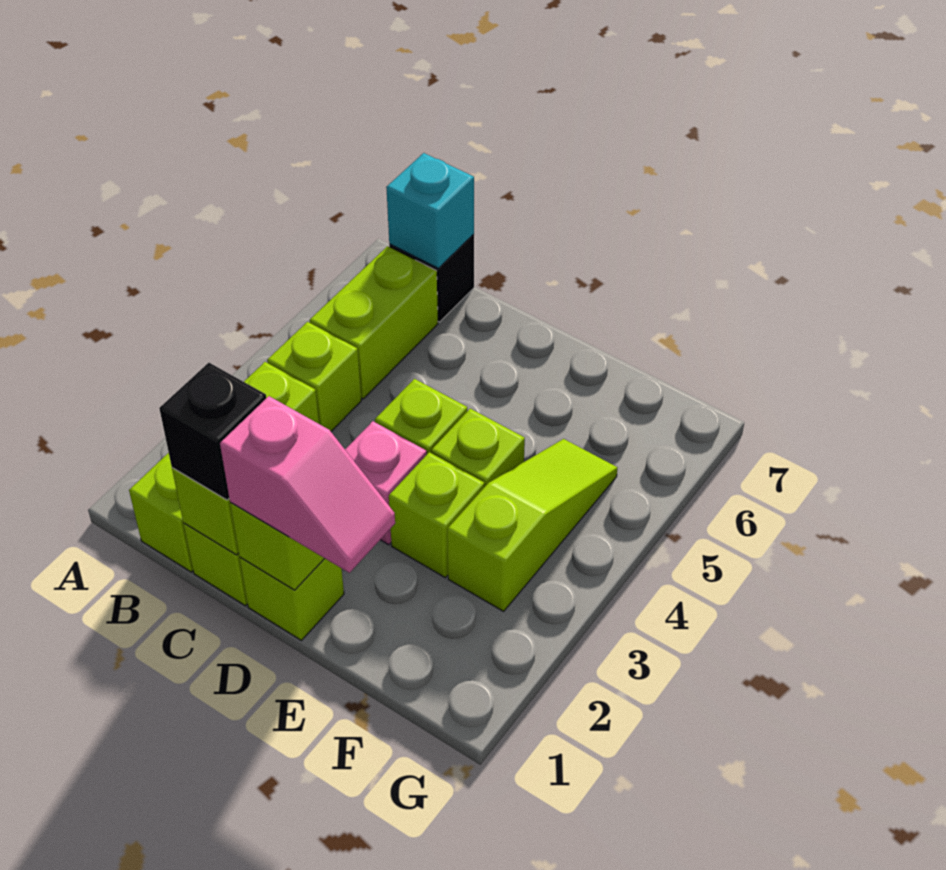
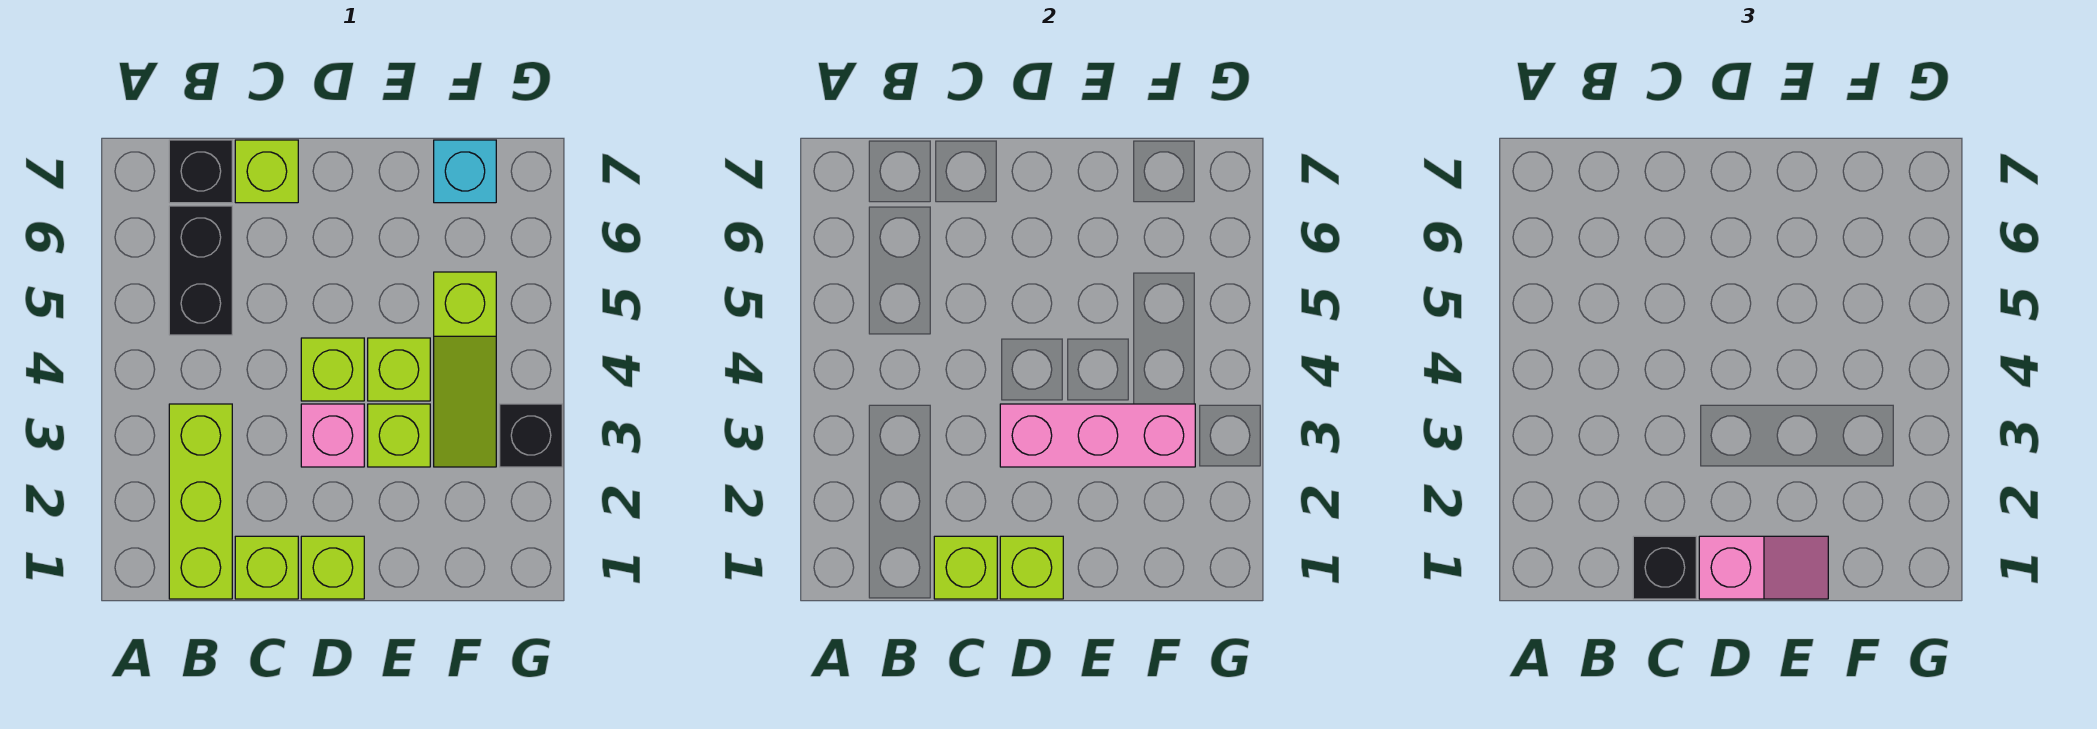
lime 1x1 brick [267,322,361,431] -> lime 1x1 brick moved to [235,140,298,203]
lime 1x2 brick [310,246,438,399] -> black 1x2 brick [169,206,232,335]
cyan 1x1 brick [386,153,474,268] -> cyan 1x1 brick moved to [434,140,496,203]
none -> pink 1x3 brick [1000,404,1195,467]
lime 1x3 slope [447,439,617,611] -> lime 1x3 slope turned to [434,272,496,467]
none -> black 1x1 brick [500,404,562,467]

